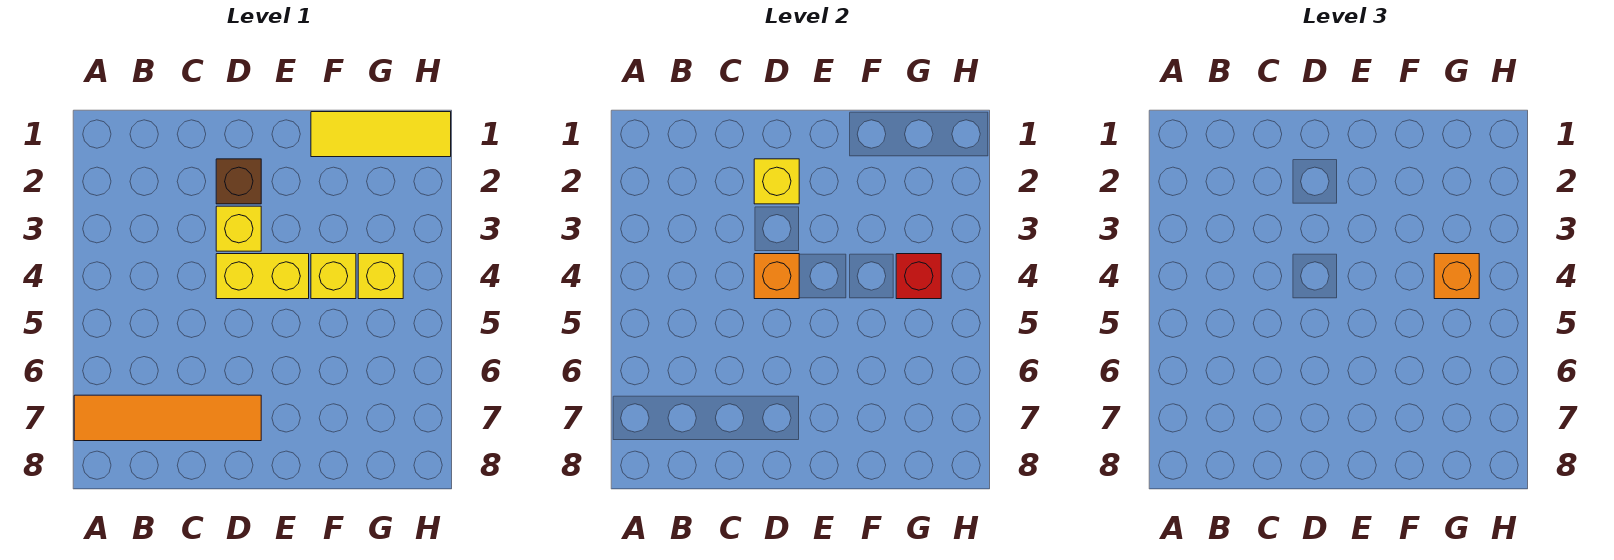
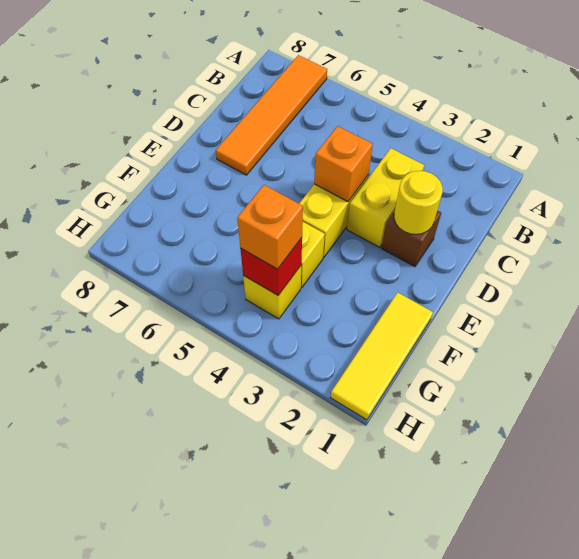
yellow 1x1 brick [754,159,799,204] -> yellow 1x1 round brick [394,171,443,234]
yellow 1x1 brick [216,206,261,251] -> yellow 1x2 brick [347,148,424,247]

